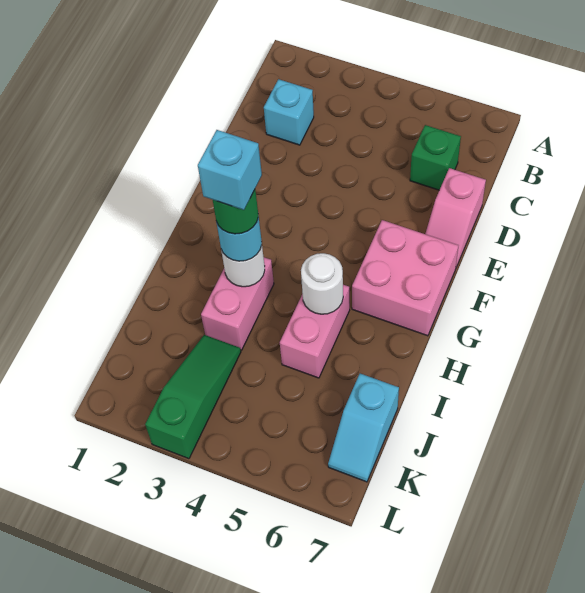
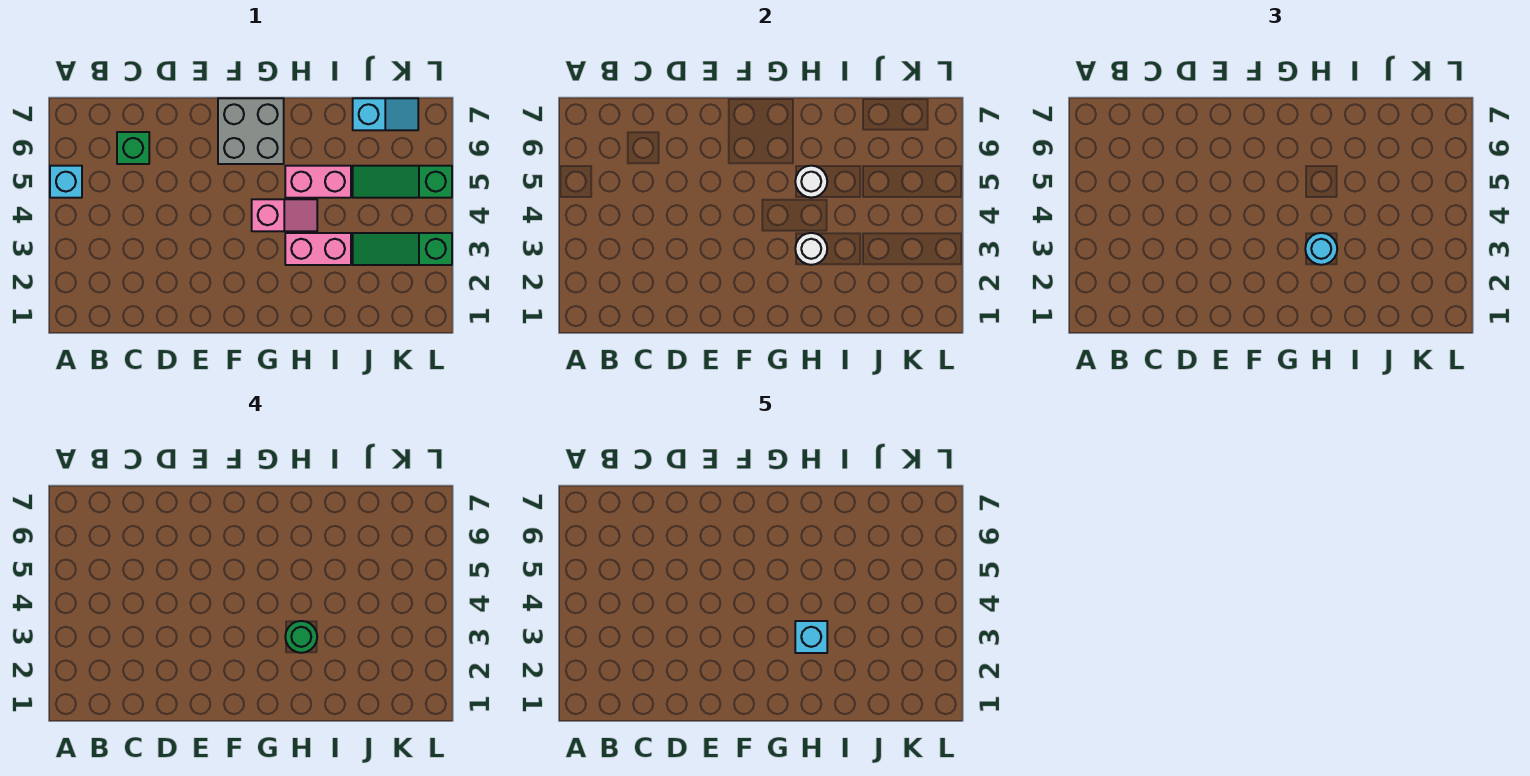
cyan 1x1 brick [264,79,314,145] -> cyan 1x1 brick moved to [50,166,82,198]
pink 1x2 slope [425,168,486,267] -> pink 1x2 slope moved to [252,199,317,231]
pink 2x2 brick [352,220,458,336] -> grey 2x2 brick [218,98,284,164]
none -> green 1x3 slope [353,166,452,198]

